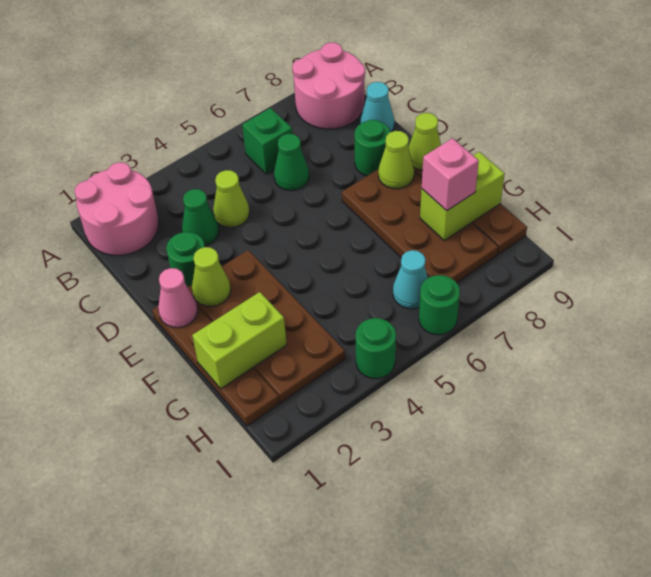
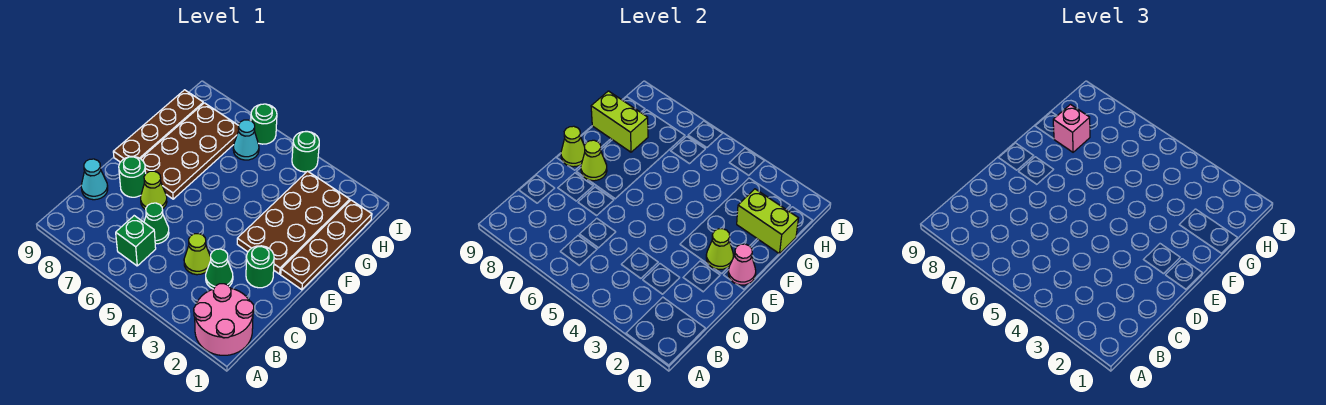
pink 2x2 round brick [292,42,365,129] -> none
none -> lime 1x1 cone [141,171,167,209]

